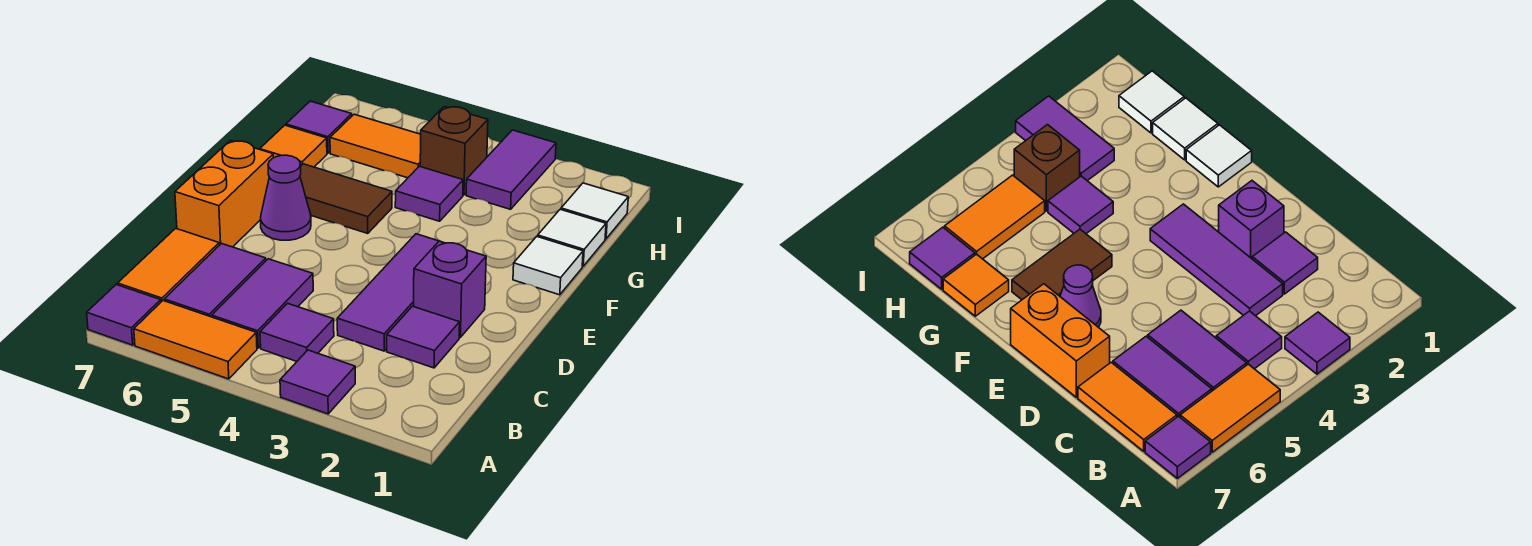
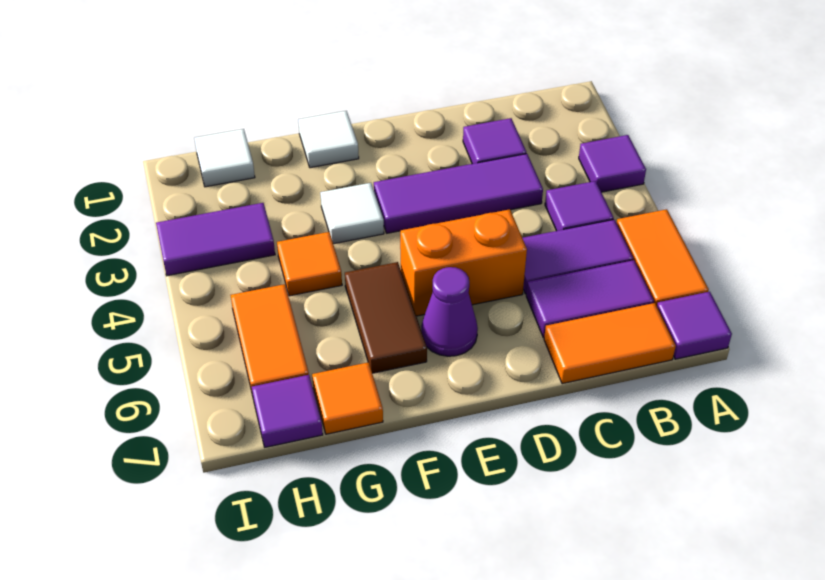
purple 1x1 brick [414,241,486,337] -> none
orange 1x2 brick [175,140,274,247] -> orange 1x2 brick moved to [400,209,527,316]
white 1x1 tile [538,209,606,266] -> white 1x1 tile moved to [320,183,384,244]
purple 1x1 tile [395,166,463,221] -> orange 1x1 tile [277,232,342,296]
brown 1x1 brick [420,107,488,195] -> none

